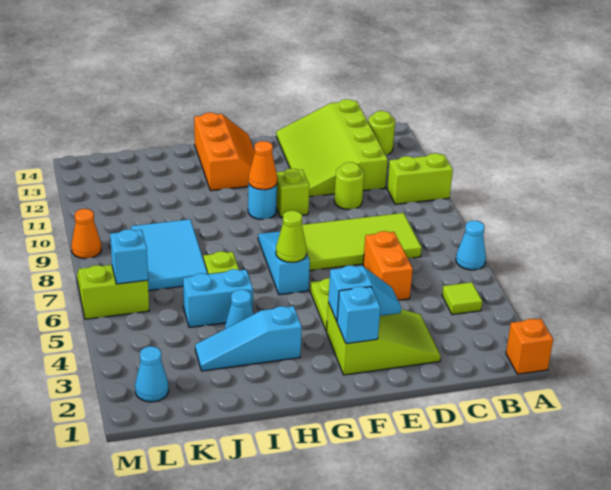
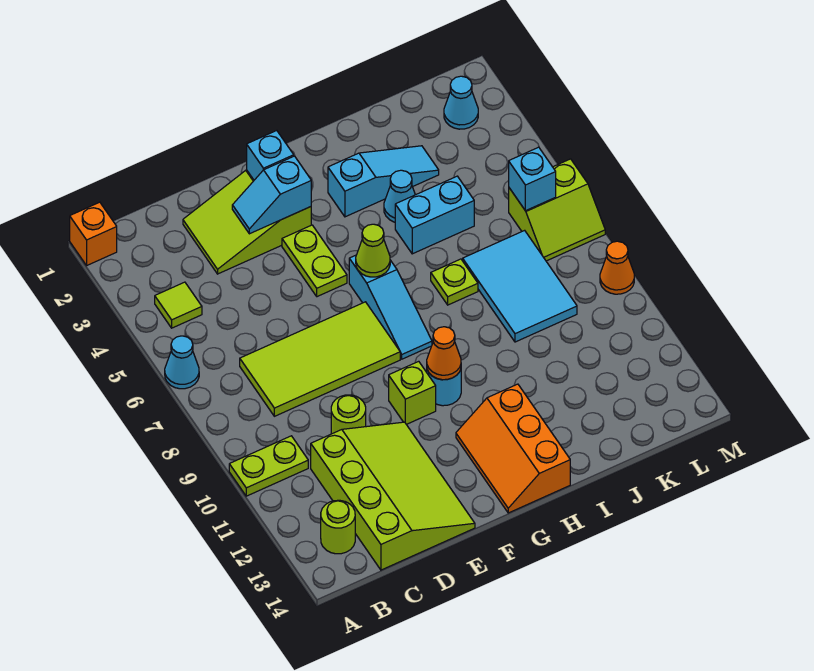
lime 1x2 brick [387,153,453,204] -> lime 1x2 plate [229,436,308,496]
orange 1x2 brick [363,231,413,300] -> none

